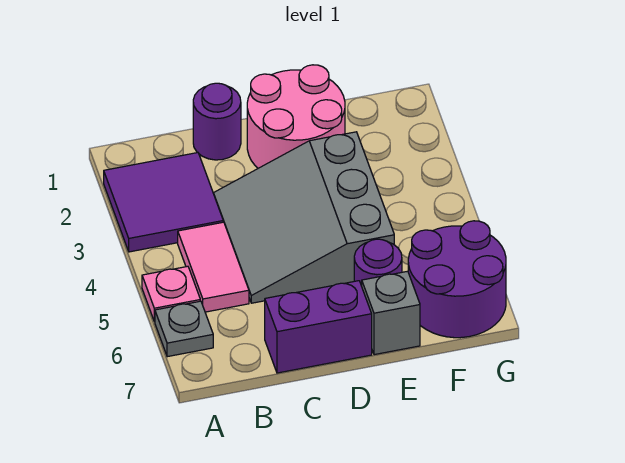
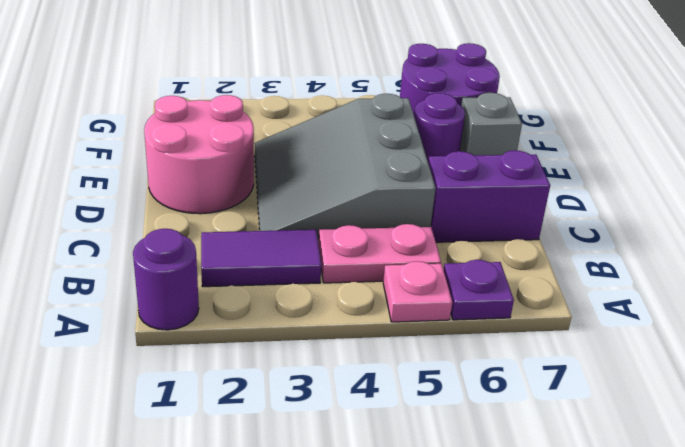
purple 2x2 tile [104,153,223,252] -> purple 1x2 tile [201,230,321,287]
grey 1x1 plate [155,301,213,357] -> purple 1x1 plate [444,260,514,320]
pink 1x2 tile [178,222,249,312] -> pink 1x2 plate [319,224,441,283]
purple 1x1 round brick [193,83,241,160] -> purple 1x1 round brick moved to [133,229,199,330]
grey 3x3 slope [214,132,394,303] -> grey 3x3 slope turned to [254,94,436,244]
purple 1x2 brick [265,281,372,373] -> purple 1x2 brick turned to [428,150,550,242]

